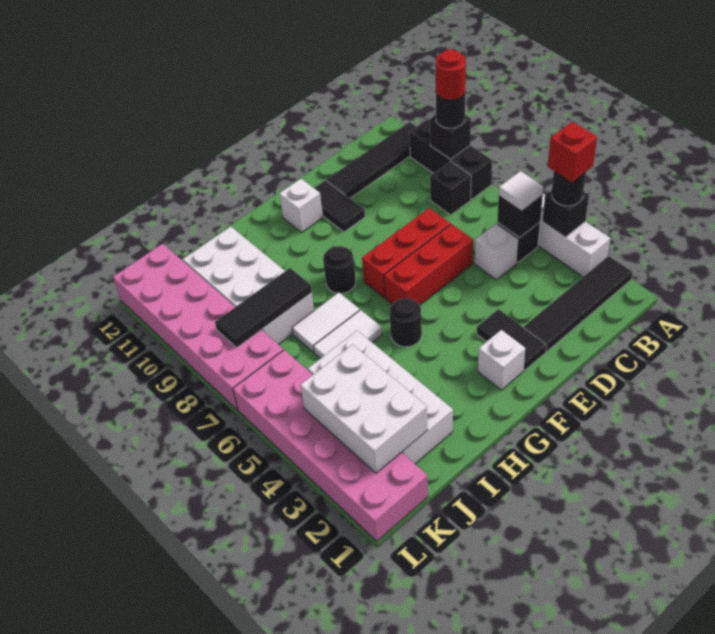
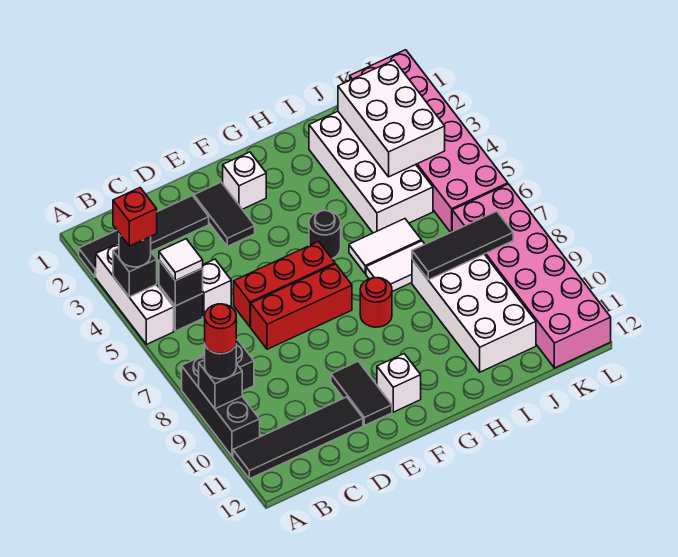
black 1x1 round brick [323,246,356,293] -> red 1x1 round brick [360,278,392,327]

